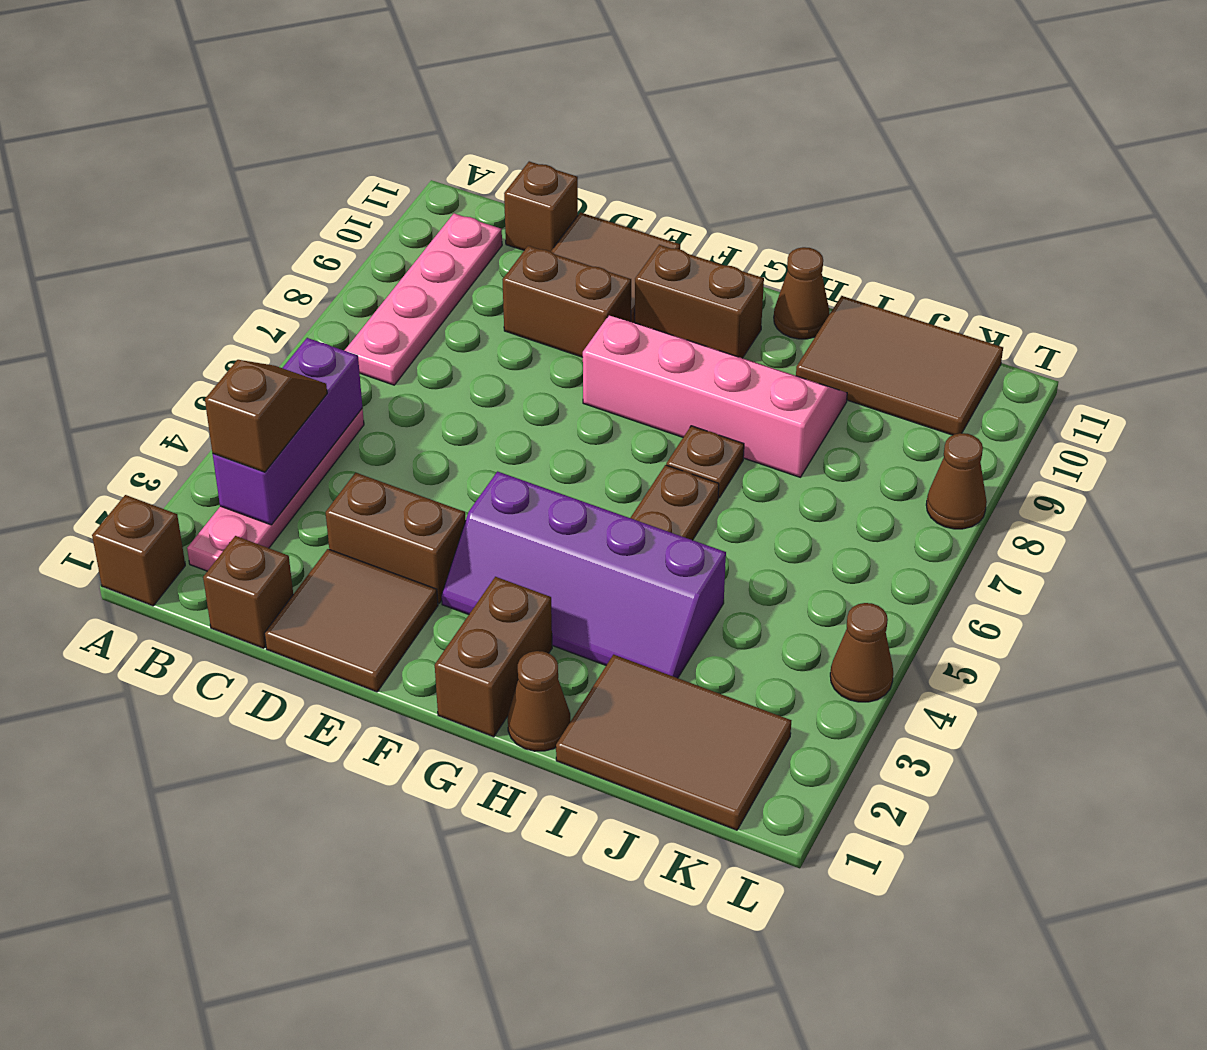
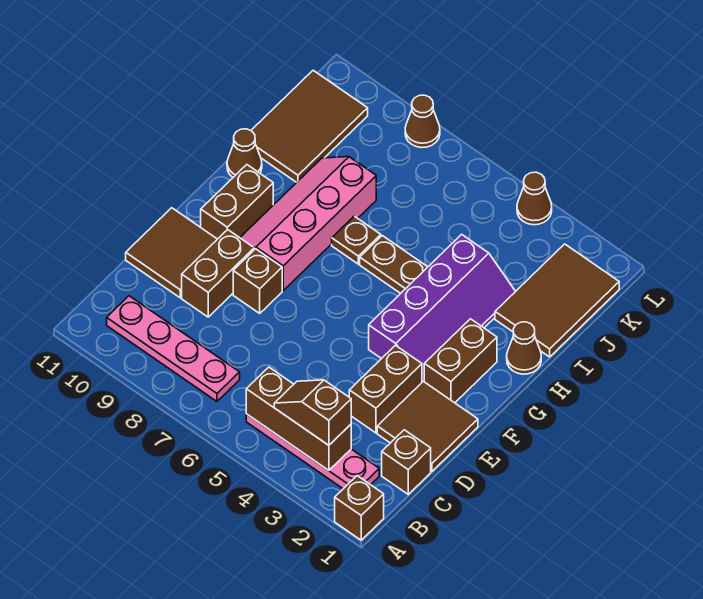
purple 1x3 brick [213,338,362,525] -> brown 1x3 brick [246,367,351,470]
brown 1x1 brick [504,161,578,251] -> brown 1x1 brick moved to [233,249,282,313]
brown 1x2 brick [435,577,552,737] -> brown 1x2 brick turned to [424,319,497,403]

